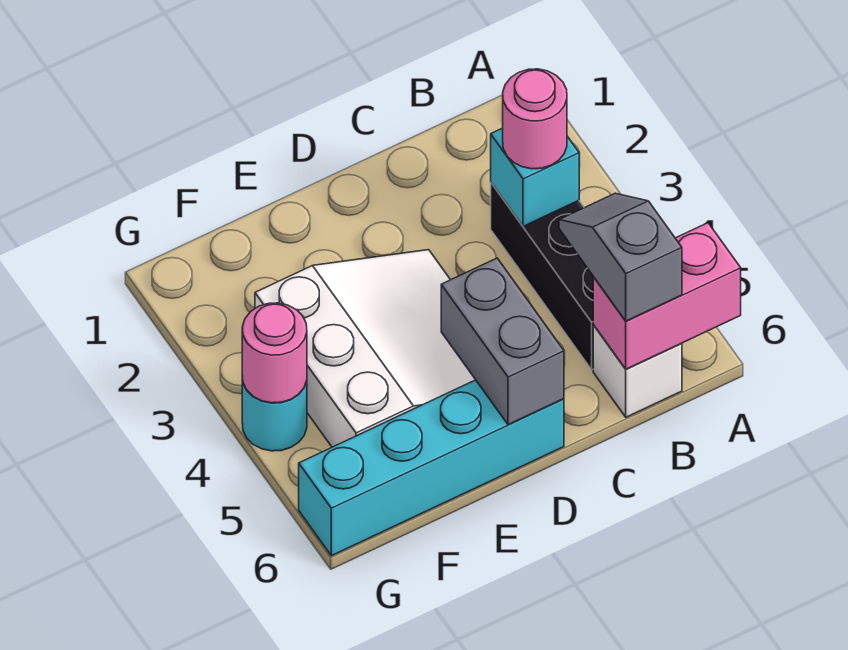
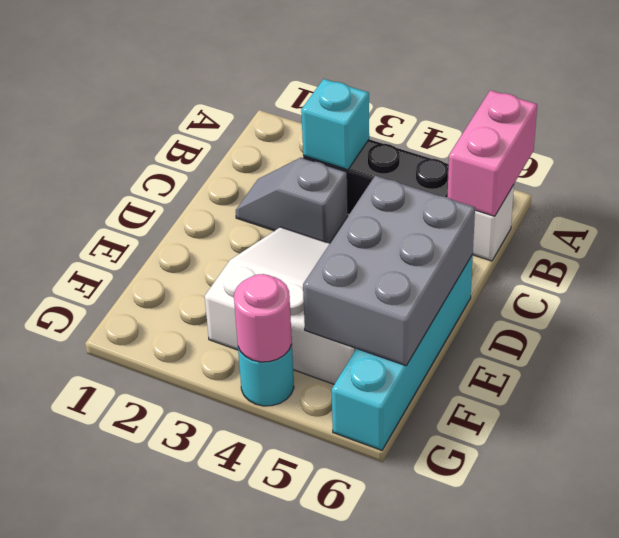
pink 1x1 round brick [503,69,567,169] -> none
grey 1x2 slope [559,193,682,321] -> grey 1x2 slope moved to [236,158,348,243]
grey 1x2 brick [441,258,564,425] -> grey 2x3 brick [303,176,475,366]

